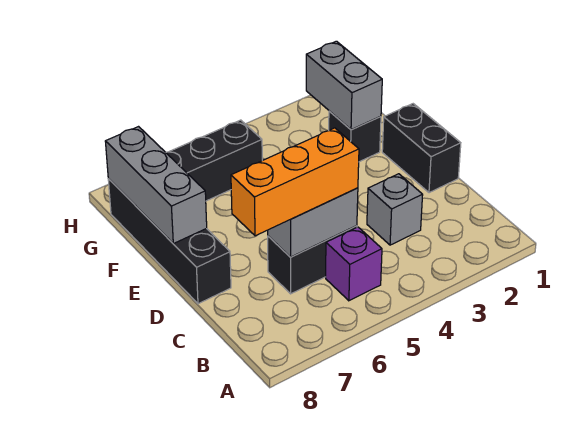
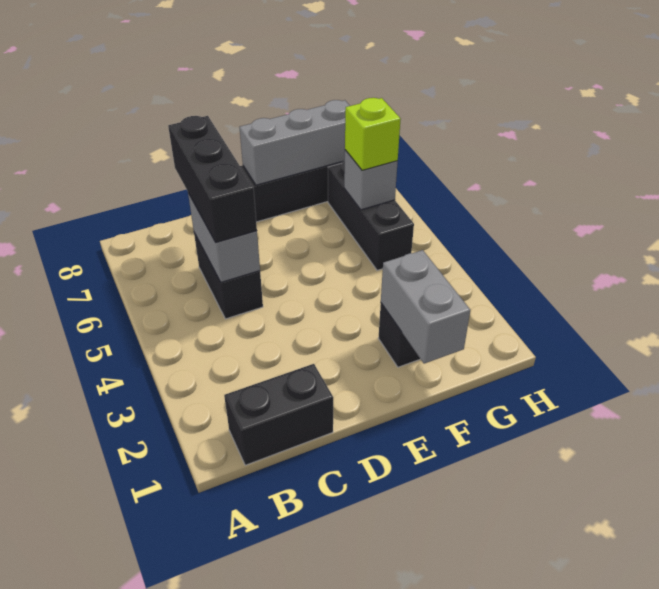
purple 1x1 brick [326,227,382,301] -> none
grey 1x1 brick [367,174,423,245] -> grey 1x1 brick moved to [344,150,398,210]
orange 1x3 brick [231,128,359,236] -> black 1x3 brick [168,116,257,242]
black 1x2 brick [382,104,461,193] -> black 1x2 brick moved to [224,364,333,465]
grey 1x2 brick [306,41,382,130] -> grey 1x2 brick turned to [381,250,470,364]
none -> lime 1x1 brick [345,98,401,170]

